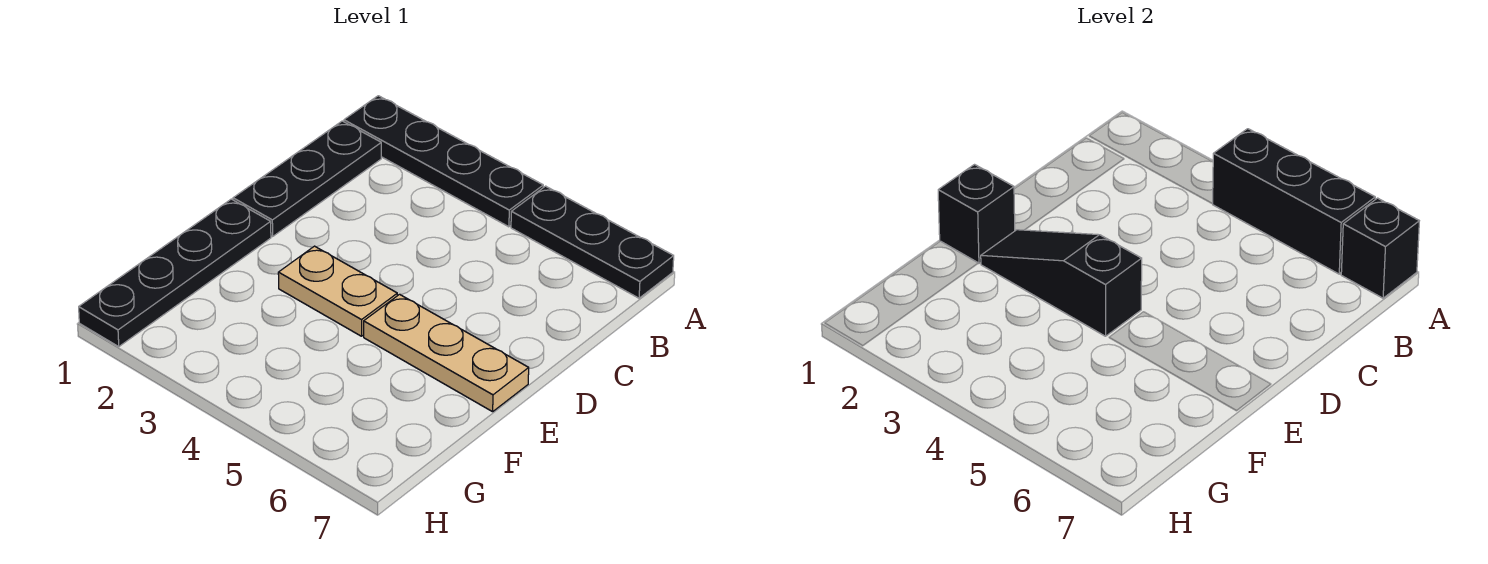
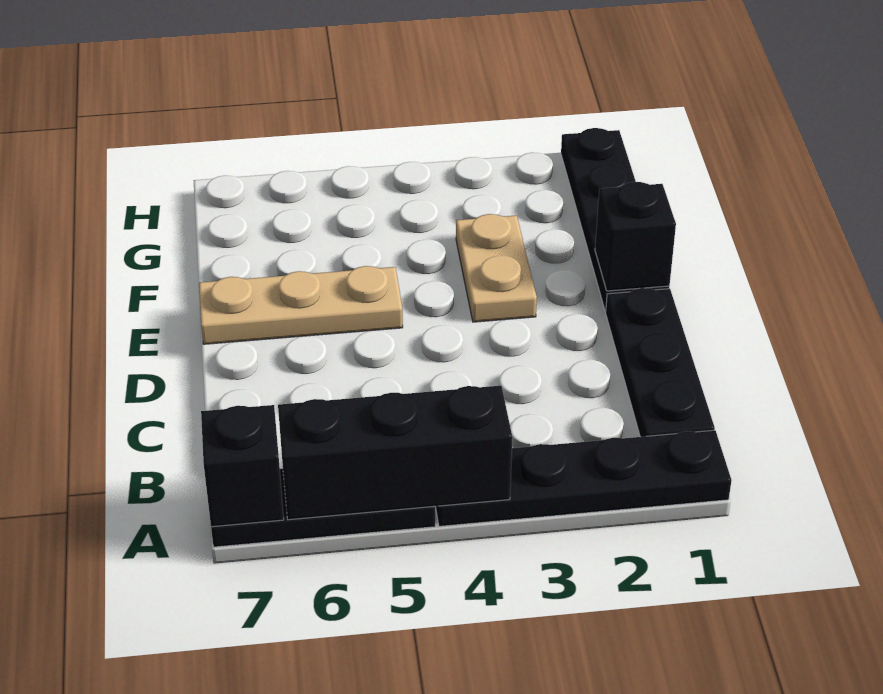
black 1x3 slope [981,230,1142,336] -> none
tan 1x2 plate [278,246,397,336] -> tan 1x2 plate turned to [456,214,537,322]

